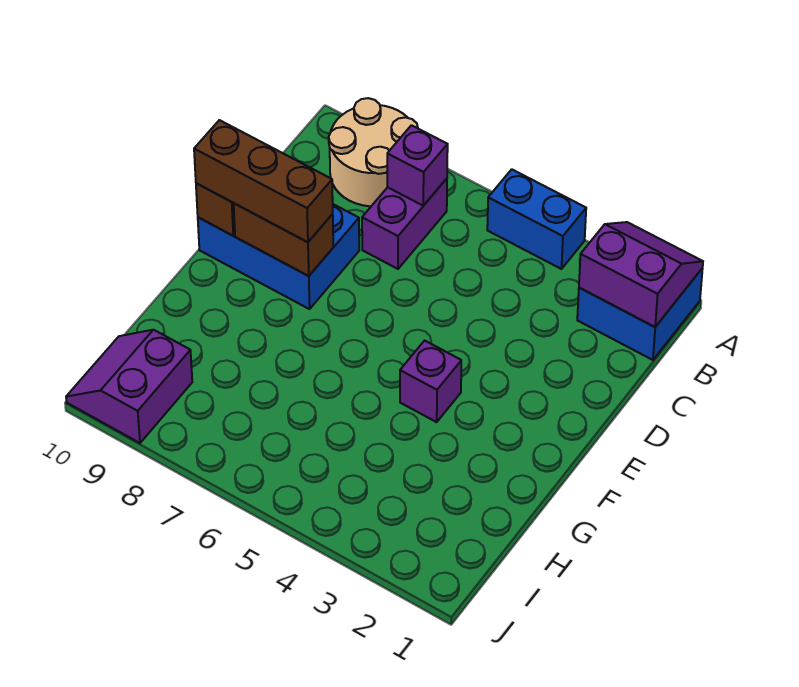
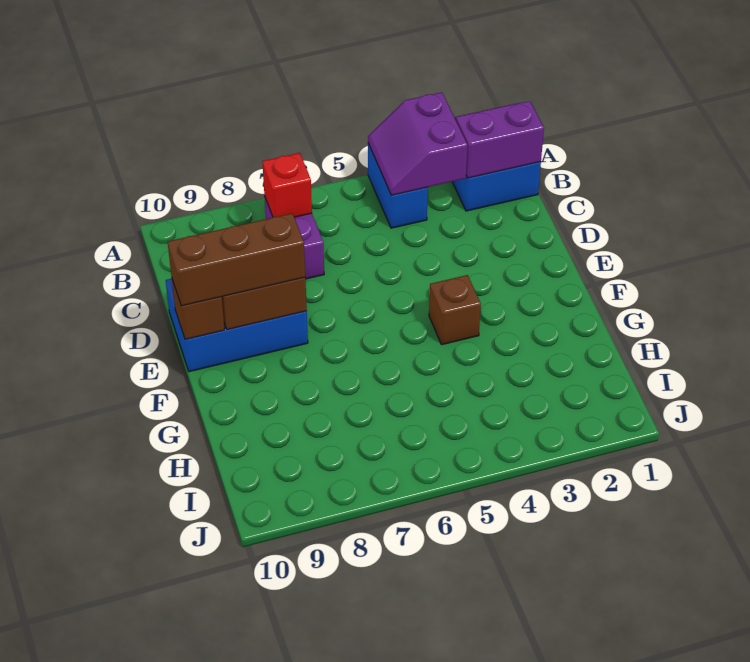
blue 1x2 brick [487,169,586,269] -> blue 1x2 brick turned to [368,144,428,228]
tan 2x2 round brick [329,98,418,206] -> none
purple 1x1 brick [387,125,448,206] -> red 1x1 brick [262,153,312,217]
purple 1x1 brick [400,341,461,422] -> brown 1x1 brick [429,275,481,345]
purple 2x2 slope [66,330,192,443] -> purple 2x2 slope moved to [368,92,467,195]

